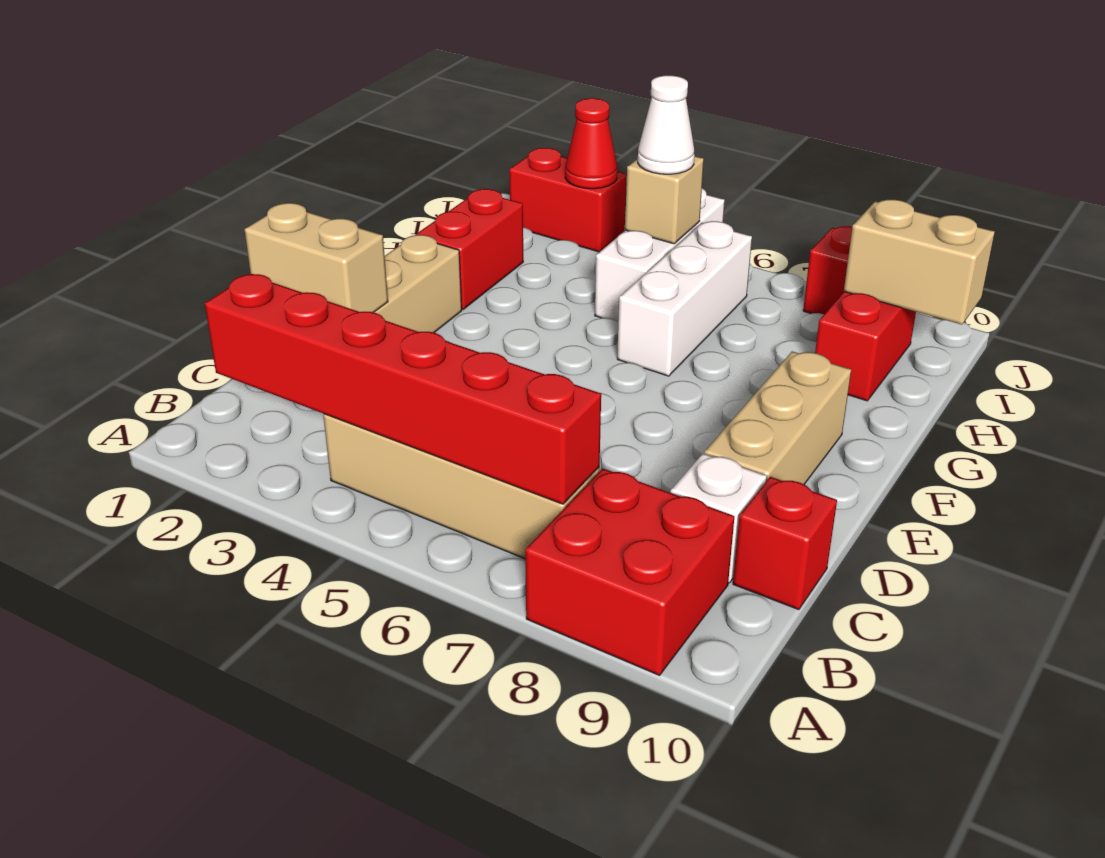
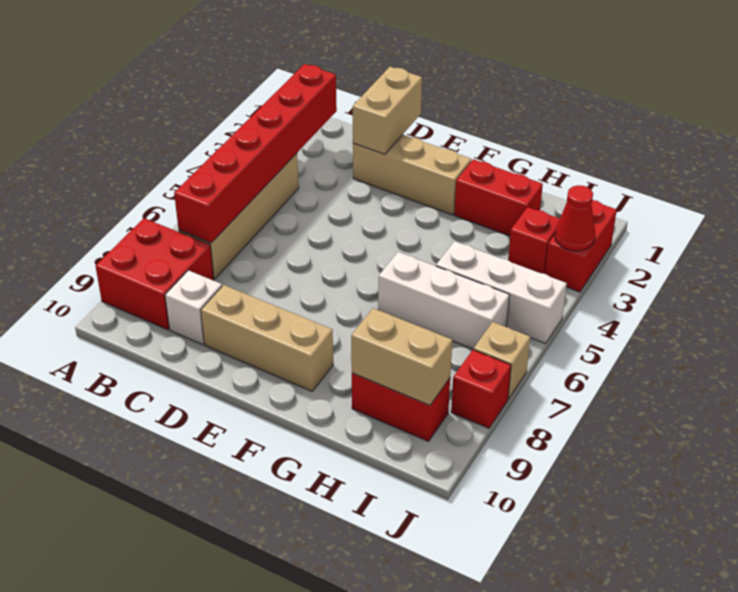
red 1x1 brick [733,477,837,610] -> red 1x1 brick moved to [508,207,560,274]
tan 1x1 brick [625,156,704,244] -> tan 1x1 brick moved to [474,322,530,399]
white 1x1 cone [638,75,694,174] -> none
tan 1x2 brick [844,200,995,325] -> tan 1x2 brick turned to [351,308,452,405]

